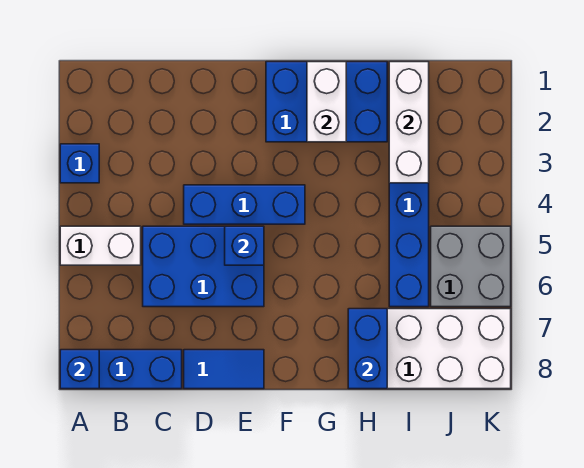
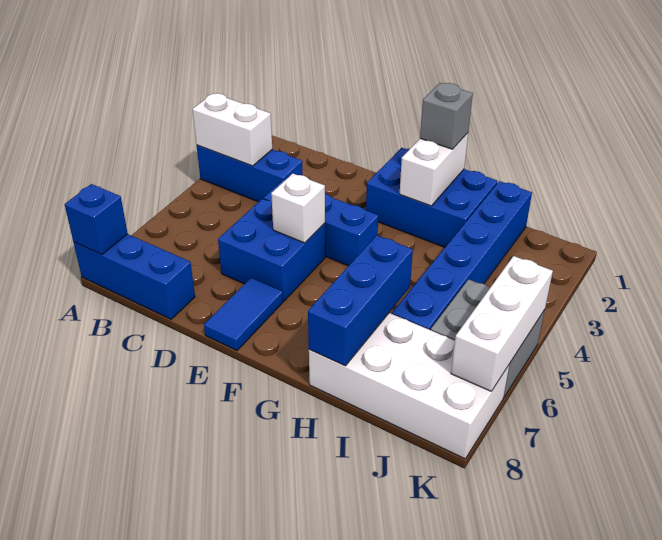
blue 1x1 brick [60,144,99,183] -> blue 1x3 brick [197,145,303,202]
white 1x2 brick [60,226,141,265] -> white 1x2 brick moved to [192,93,272,166]
blue 2x3 brick [143,226,264,307] -> blue 2x2 brick [218,199,325,301]
blue 1x2 tile [184,350,264,389] -> blue 1x2 tile turned to [204,278,283,351]
blue 1x1 brick [225,226,264,265] -> white 1x1 brick [271,174,325,243]
none -> grey 1x1 brick [420,83,473,149]
blue 1x2 brick [348,309,387,389] -> blue 1x3 brick [308,235,413,366]
white 1x3 brick [389,62,429,183] -> white 1x3 brick moved to [451,256,553,391]

